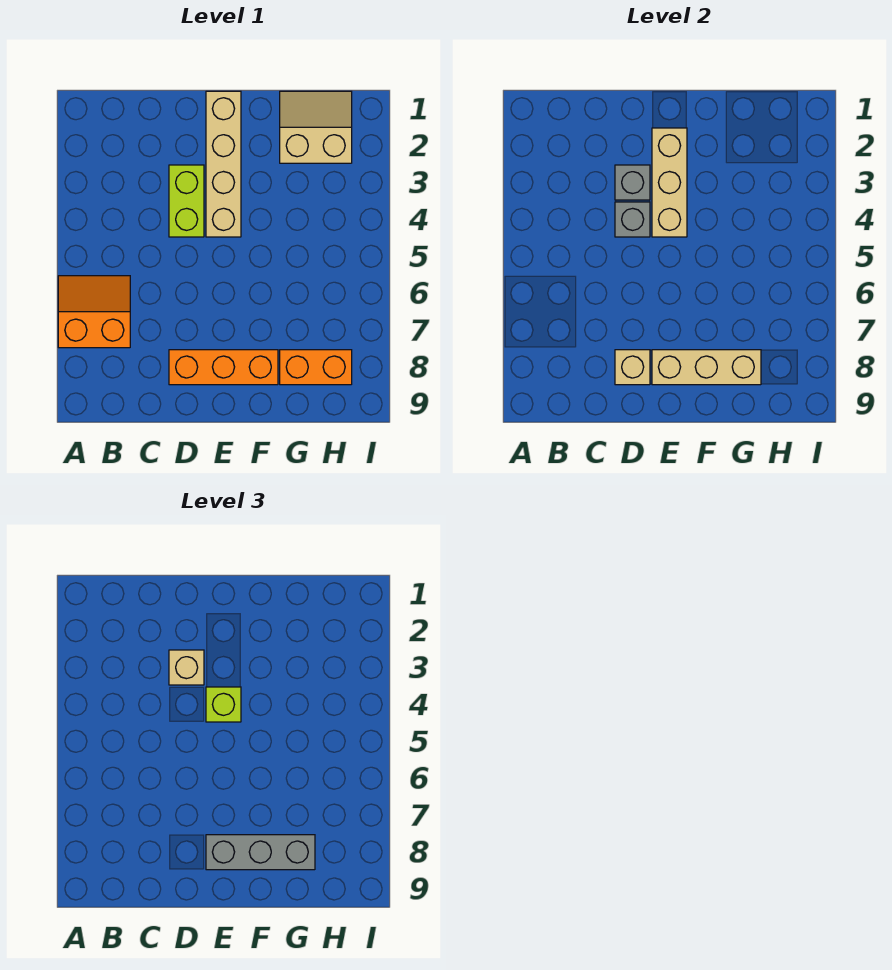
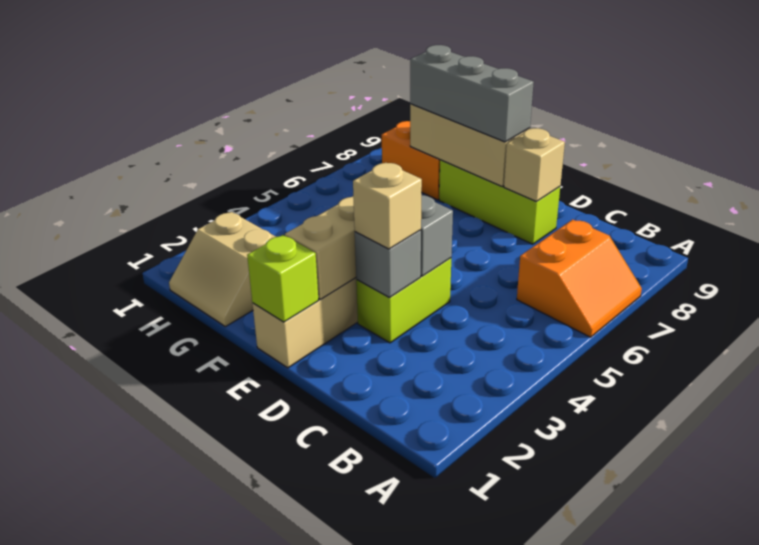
orange 2x2 slope [58,276,130,348] -> orange 2x2 slope turned to [517,219,642,337]
orange 1x3 brick [169,350,278,385] -> lime 1x3 brick [439,160,560,244]
lime 1x1 brick [206,687,241,722] -> lime 1x1 brick moved to [247,235,318,322]

